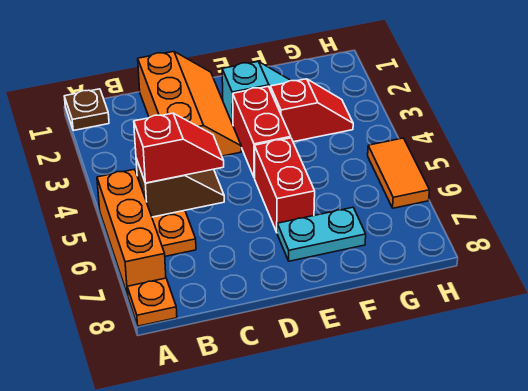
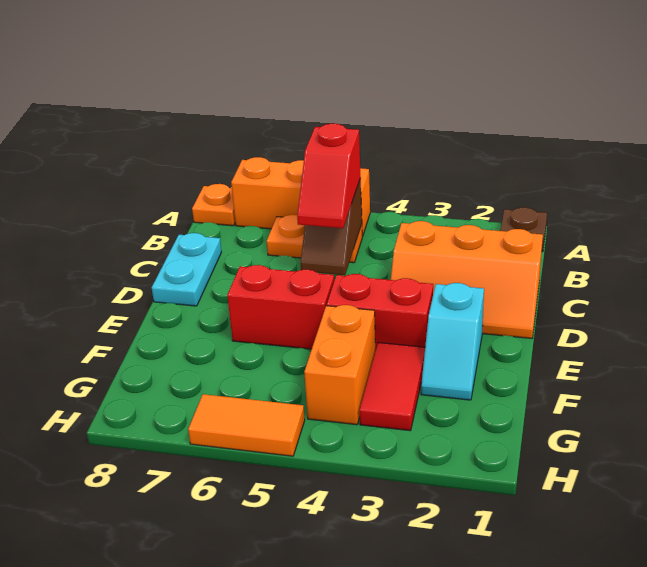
cyan 1x2 plate [277,207,366,261] -> cyan 1x2 plate moved to [152,233,221,306]
red 1x2 slope [270,79,353,142] -> red 1x2 tile [360,343,425,431]
none -> orange 1x2 brick [304,305,375,425]

